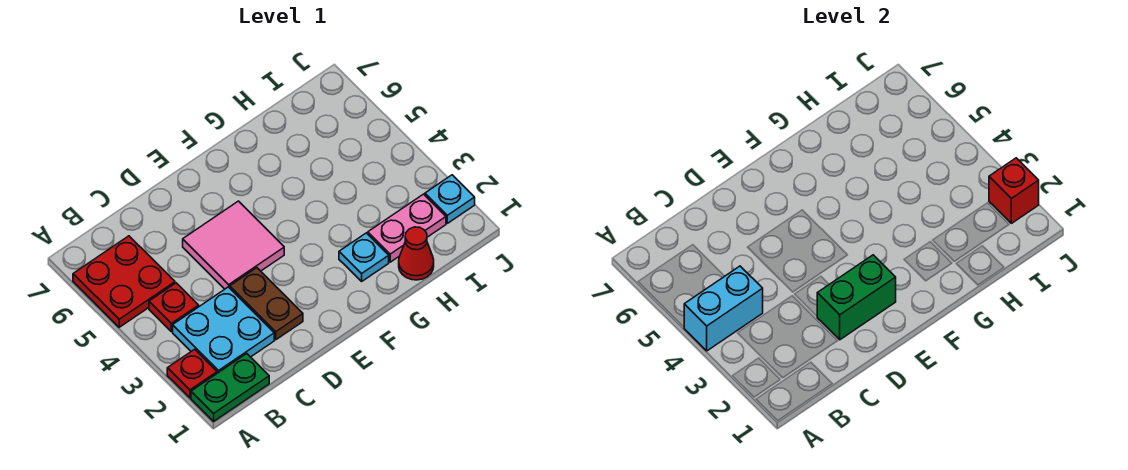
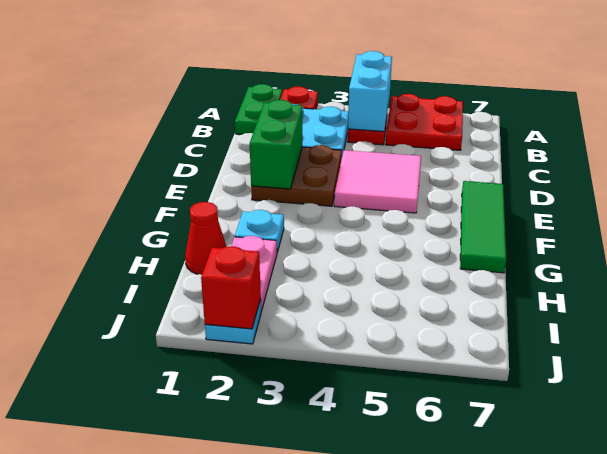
brown 1x2 plate [230,268,303,340] -> brown 2x2 plate [251,145,342,206]
none -> green 1x3 tile [460,181,506,273]

